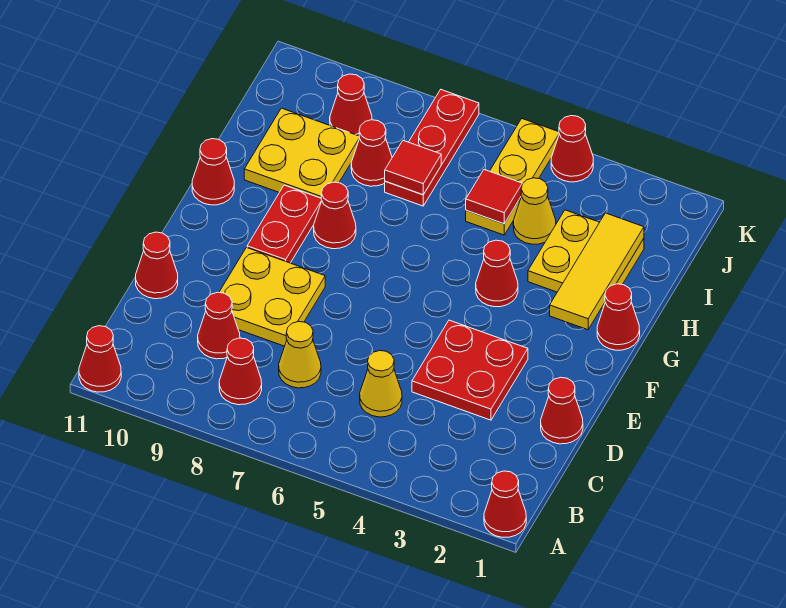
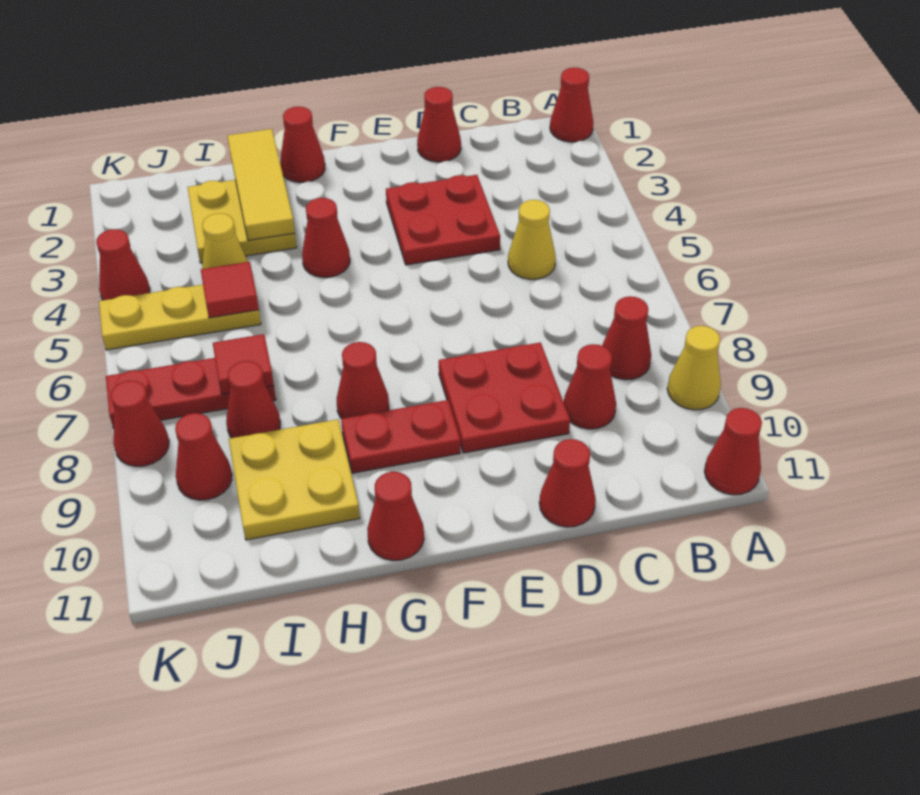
yellow 1x1 cone [279,322,321,388] -> yellow 1x1 cone moved to [667,326,721,410]
yellow 2x2 plate [219,248,325,346] -> red 2x2 plate [439,342,570,453]
yellow 1x3 tile [550,213,644,330] -> yellow 1x3 tile turned to [227,129,295,240]
none -> red 1x1 cone [111,380,169,466]

